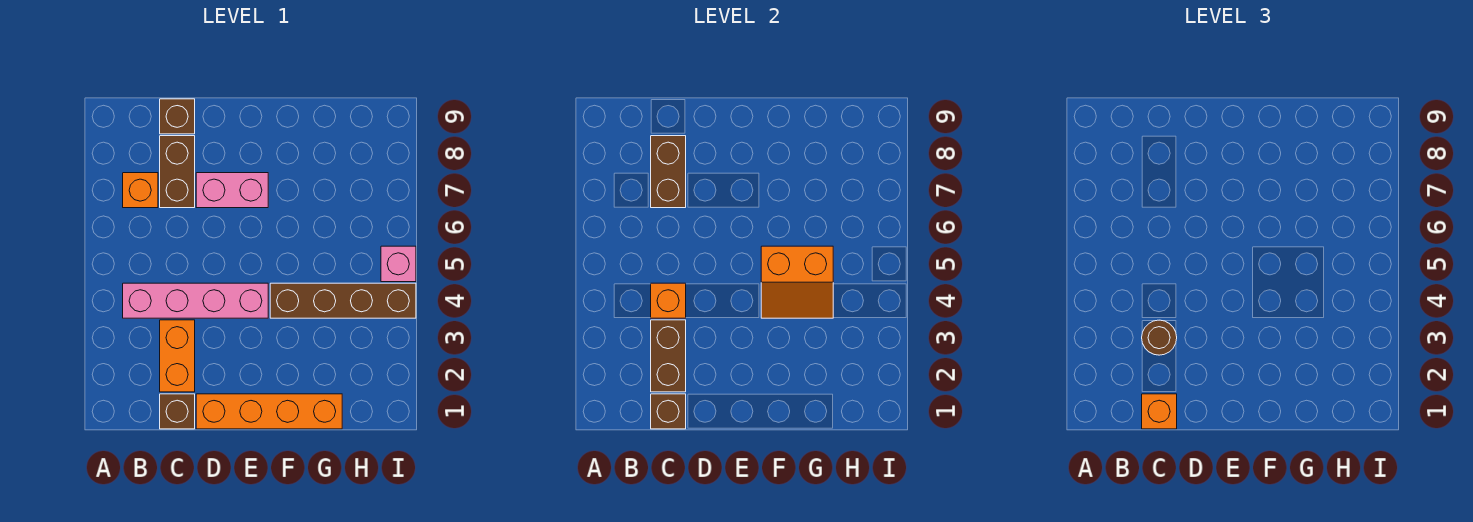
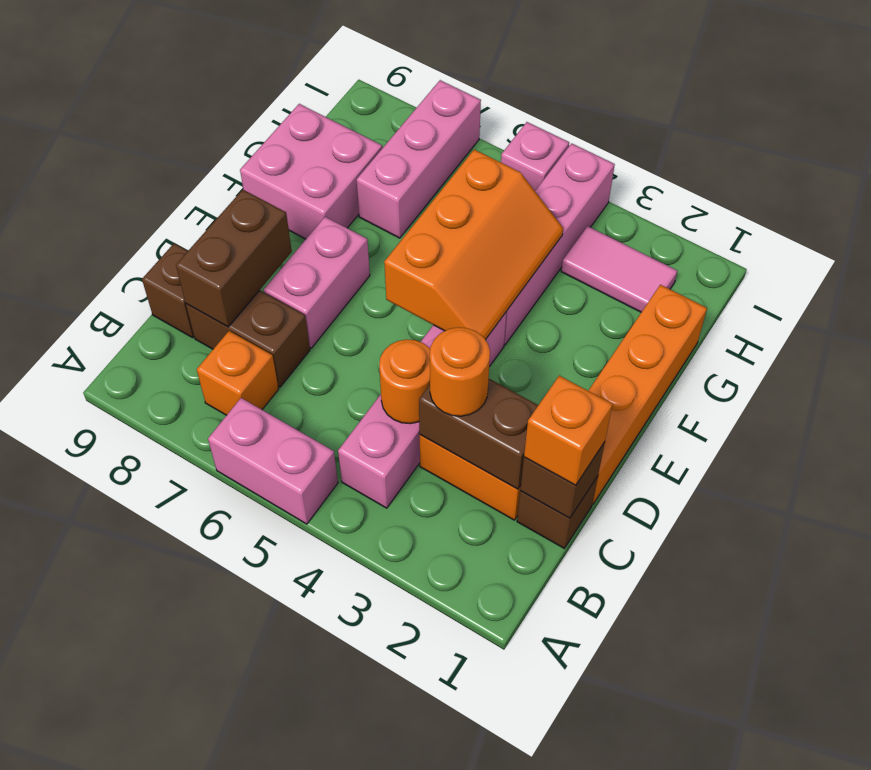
none -> pink 1x2 brick [208,398,338,524]
brown 1x1 round brick [1142,320,1177,355] -> orange 1x1 round brick [430,327,490,416]
orange 1x1 brick [651,283,686,318] -> orange 1x1 round brick [379,339,430,424]
brown 1x2 brick [651,136,686,208] -> brown 1x2 brick turned to [176,190,292,327]
brown 1x4 brick [270,283,416,318] -> pink 1x4 brick [504,143,615,345]
orange 2x2 slope [761,246,833,318] -> orange 2x3 slope [384,150,563,340]
none -> pink 2x2 brick [240,104,382,239]
none -> pink 1x3 brick [357,80,481,238]
none -> pink 1x2 tile [561,226,677,312]

